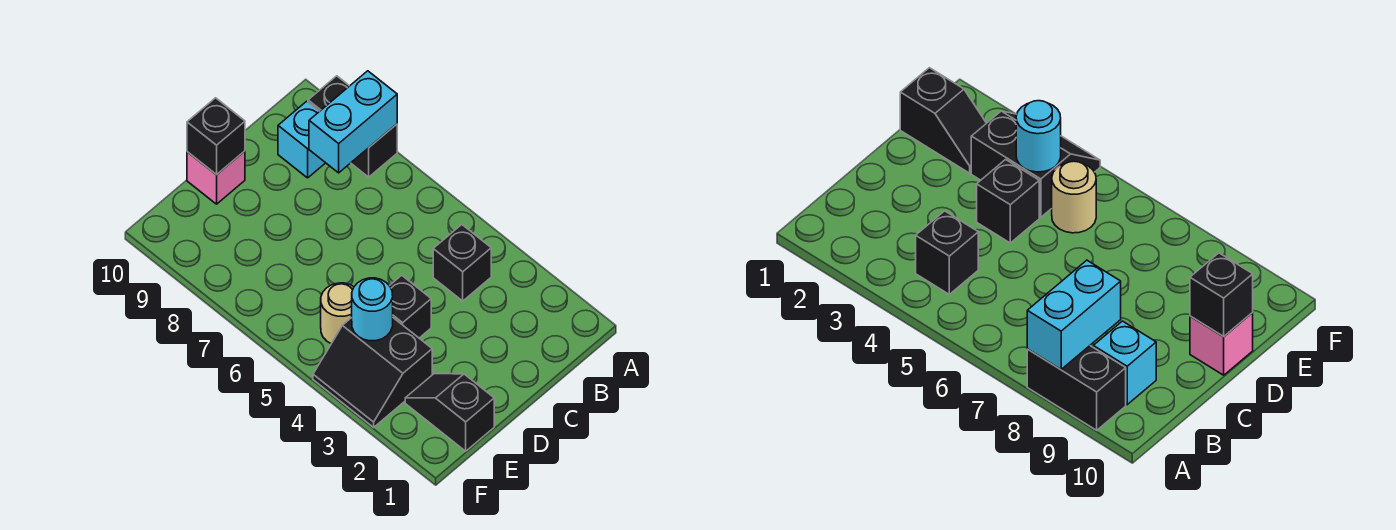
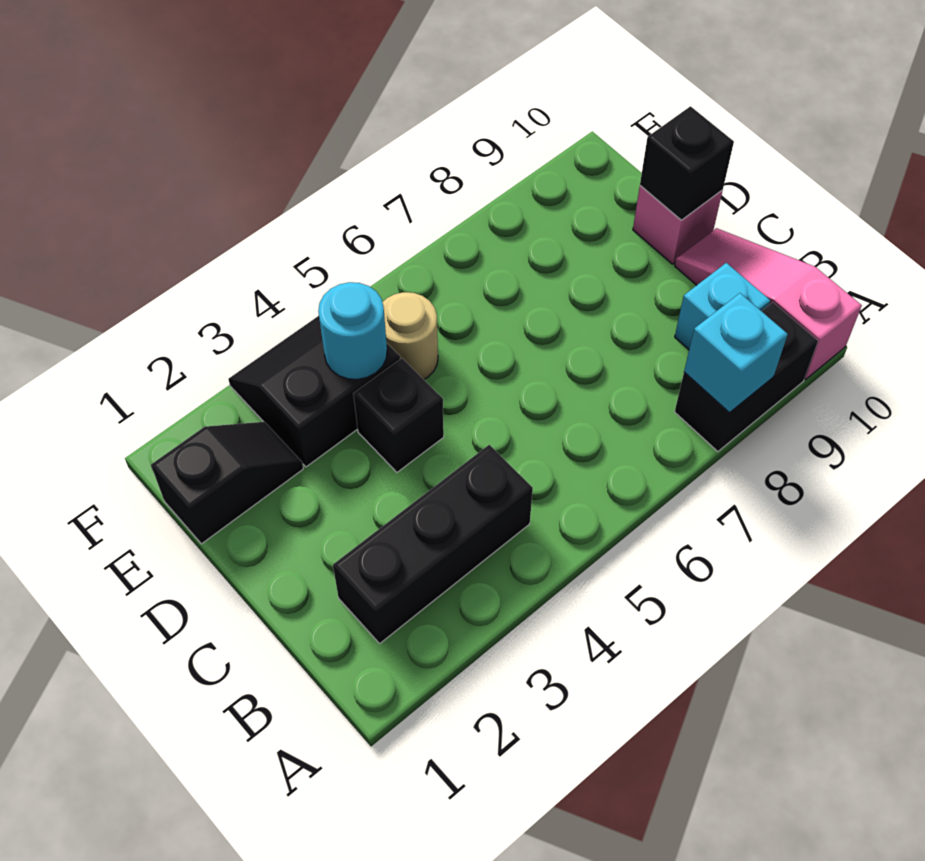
cyan 1x2 brick [309,71,397,173] -> cyan 1x1 brick [684,293,788,413]
none -> pink 1x3 slope [675,228,862,380]
black 1x1 brick [433,225,491,301] -> black 1x3 brick [333,445,533,643]

